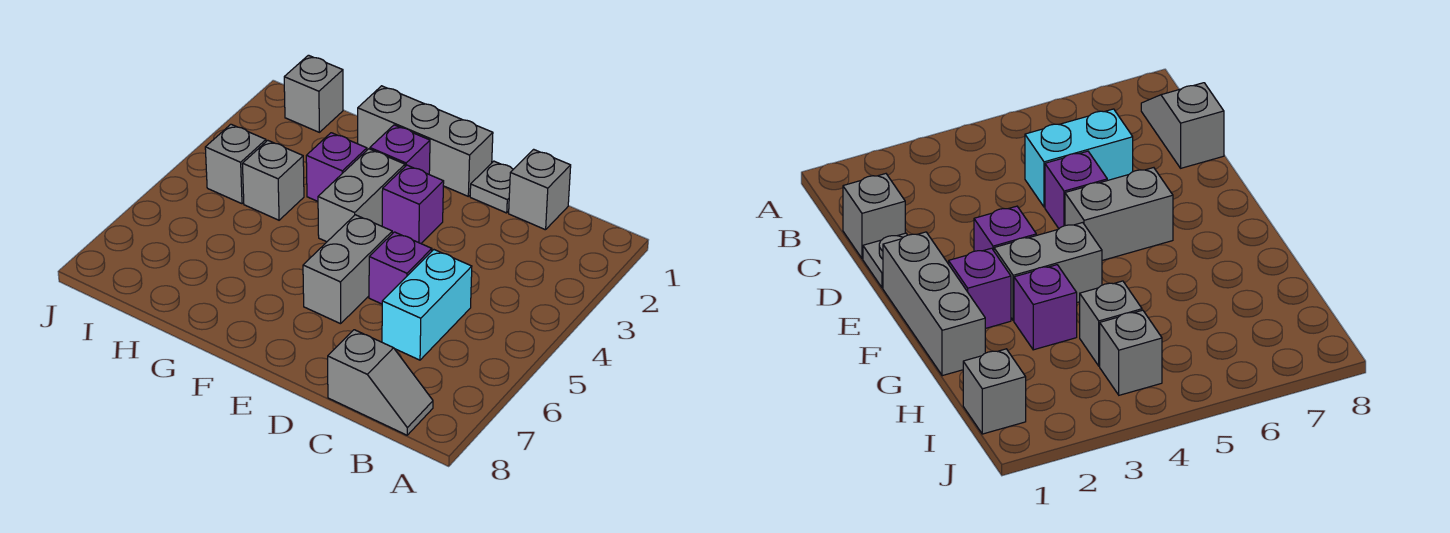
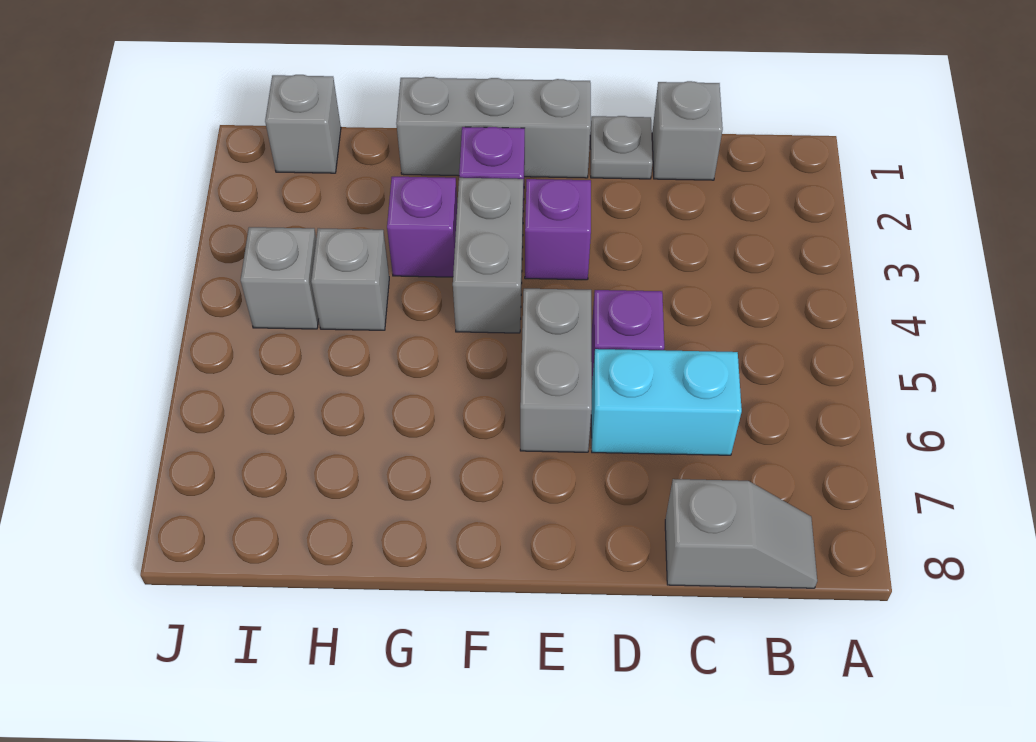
cyan 1x2 brick [382,250,472,360] -> cyan 1x2 brick turned to [591,349,742,455]

